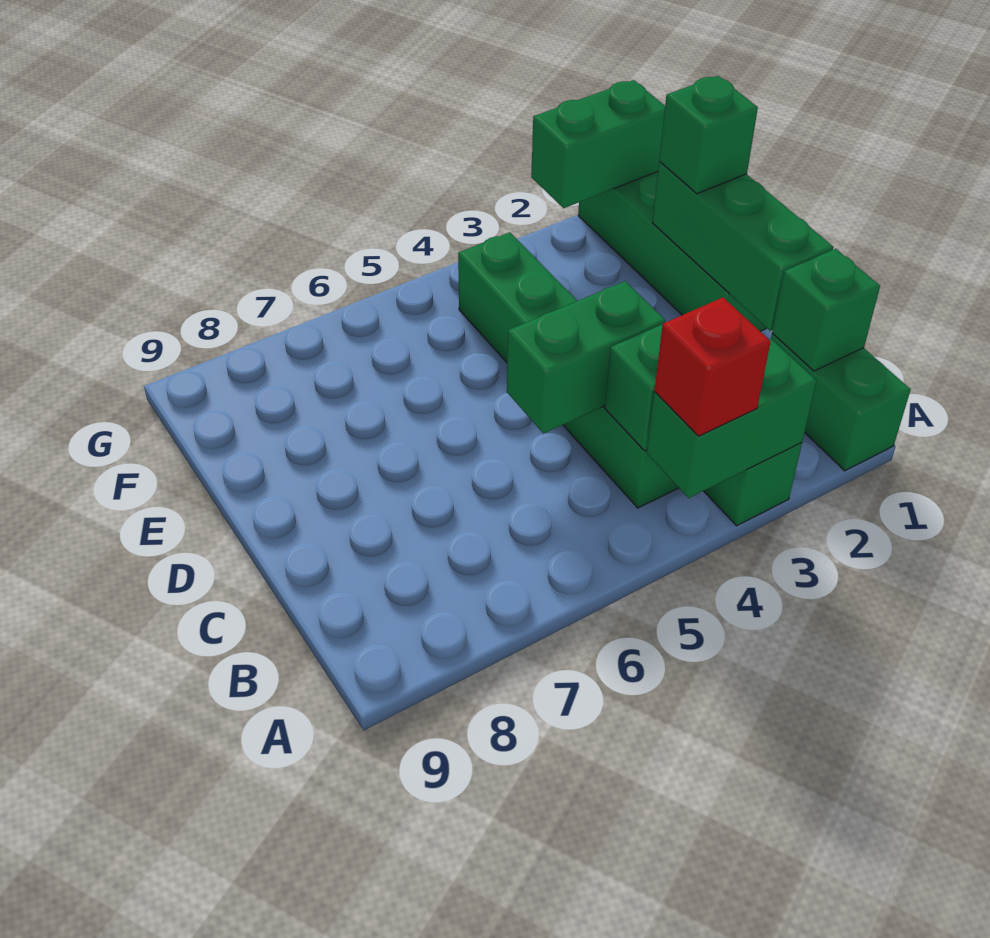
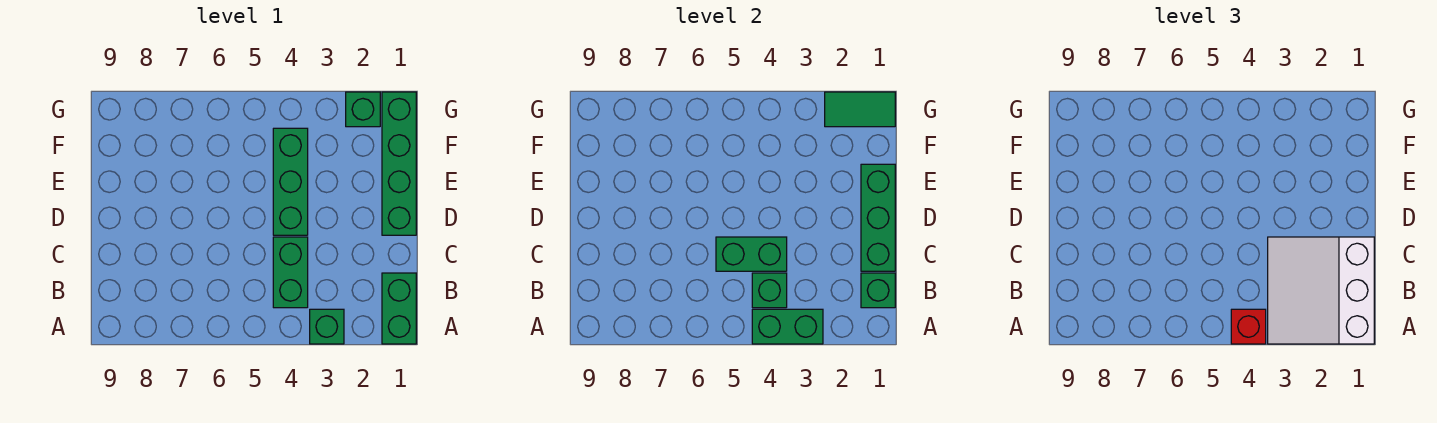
none -> white 3x3 slope [1268,237,1374,344]
green 1x1 brick [659,76,758,194] -> green 1x1 brick moved to [346,92,380,127]
green 1x2 brick [531,80,665,208] -> green 1x2 tile [825,92,895,127]

